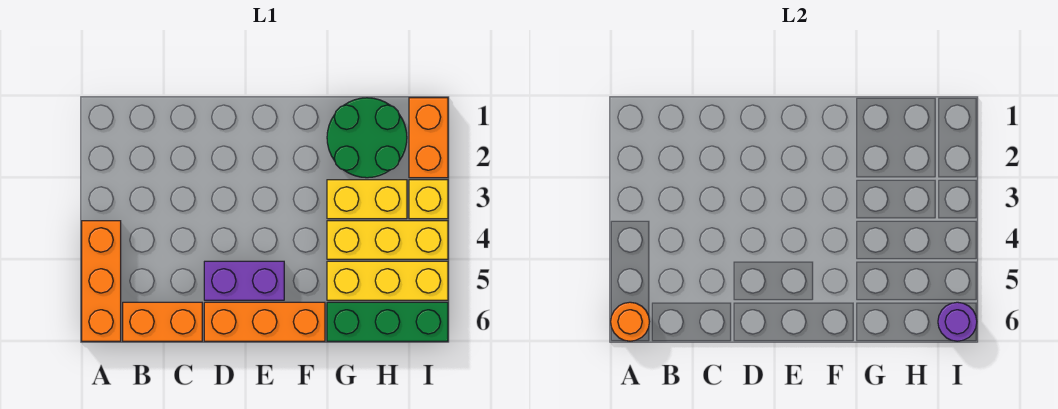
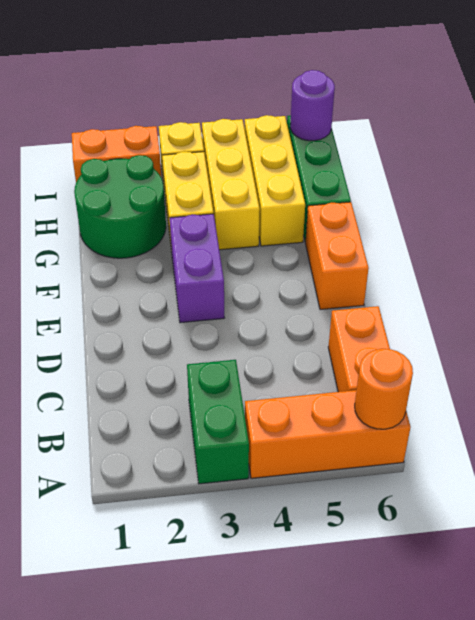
none -> green 1x2 brick [187,360,249,484]
purple 1x2 brick [204,261,284,300] -> purple 1x2 brick moved to [170,214,225,323]
orange 1x3 brick [204,302,325,341] -> orange 1x2 brick [305,202,369,310]

